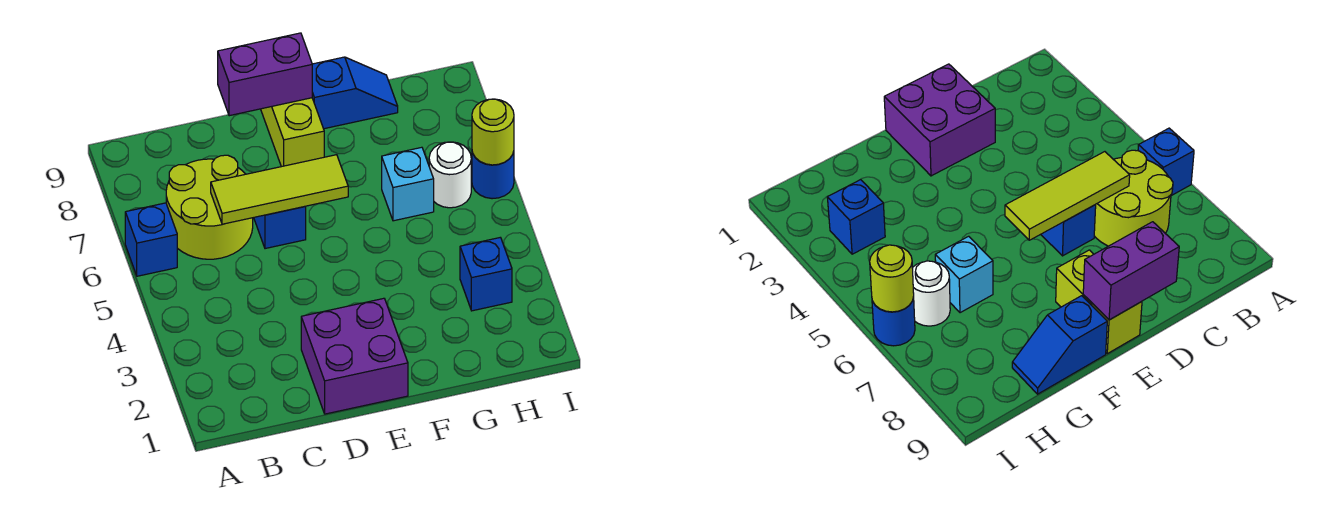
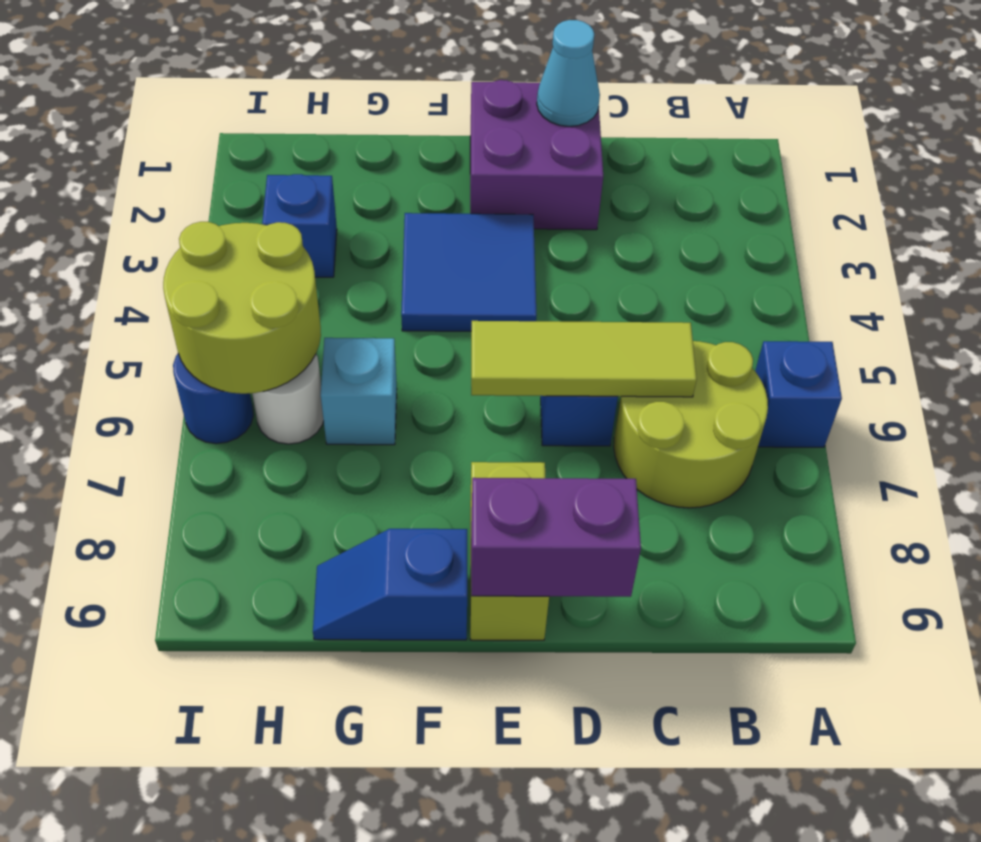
none -> cyan 1x1 cone [537,20,600,126]
none -> blue 2x2 tile [401,213,537,331]
lime 1x1 round brick [472,99,514,165] -> lime 2x2 round brick [163,222,321,394]

